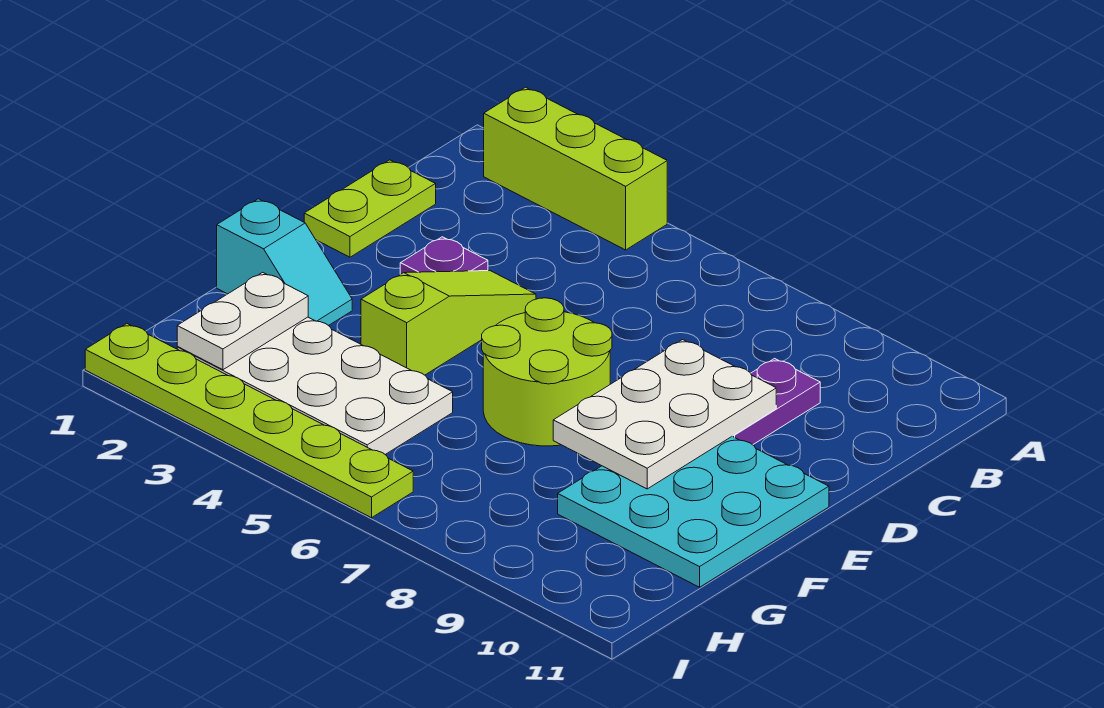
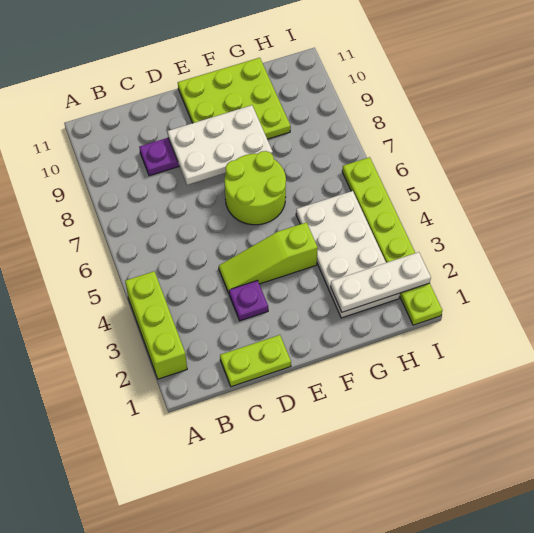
cyan 3x3 plate [558,436,829,587] -> lime 3x3 plate [178,58,291,139]
cyan 1x2 slope [217,199,352,326] -> none
white 1x2 plate [177,272,308,370] -> white 1x3 plate [331,252,431,312]

